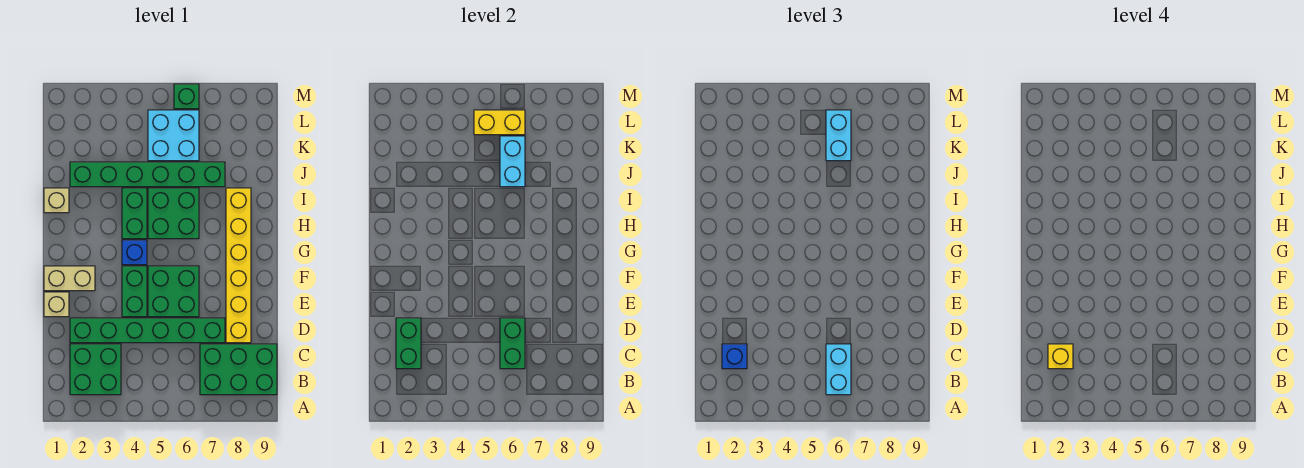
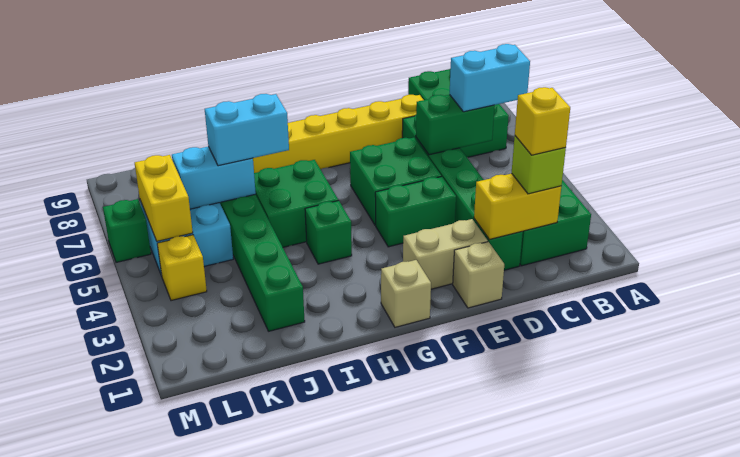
green 1x2 brick [396,318,421,369] -> yellow 1x2 brick [474,173,561,240]
blue 1x1 brick [722,344,747,369] -> lime 1x1 brick [512,136,566,194]
tan 1x2 brick [44,266,95,291] -> tan 1x2 brick turned to [403,219,488,289]
blue 1x1 brick [122,240,147,265] -> none
green 1x2 brick [122,188,147,239] -> green 1x1 brick [305,201,352,264]
tan 1x1 brick [44,188,69,213] -> tan 1x1 brick moved to [381,260,431,327]
cyan 1x2 brick [826,110,851,161] -> cyan 1x2 brick moved to [205,94,289,166]
none -> yellow 1x1 brick [157,235,207,301]

